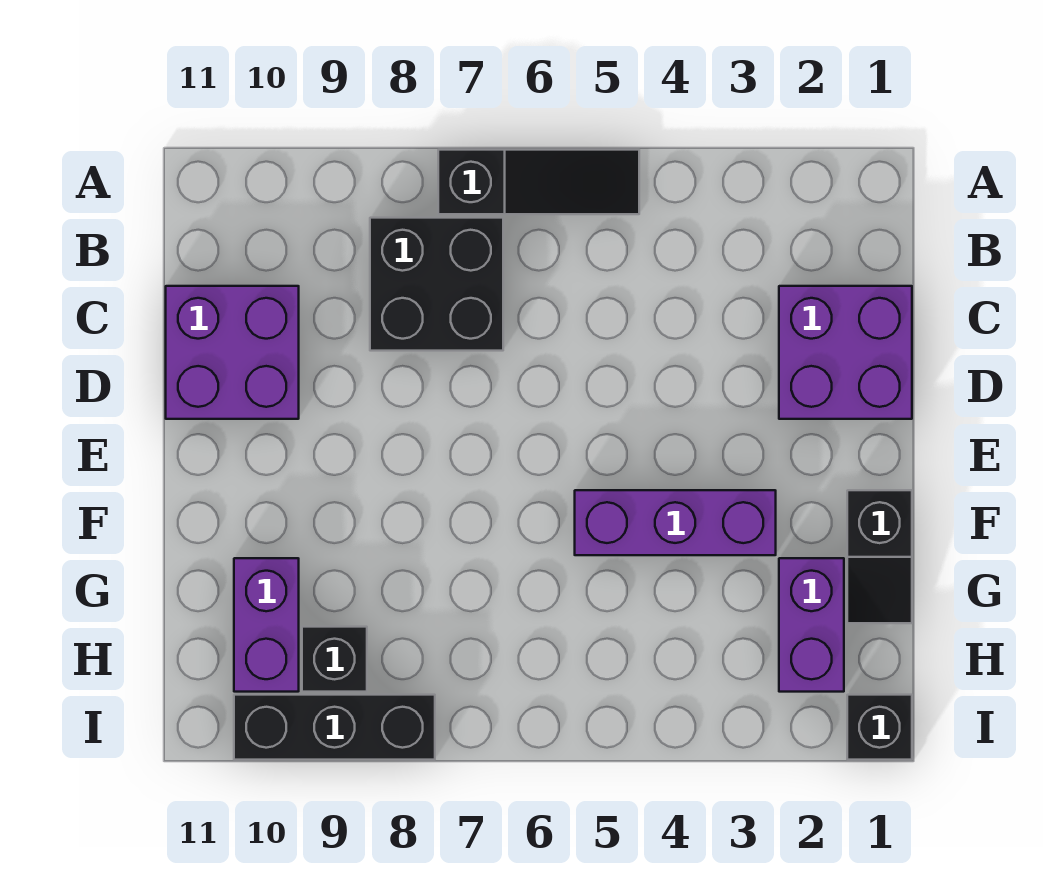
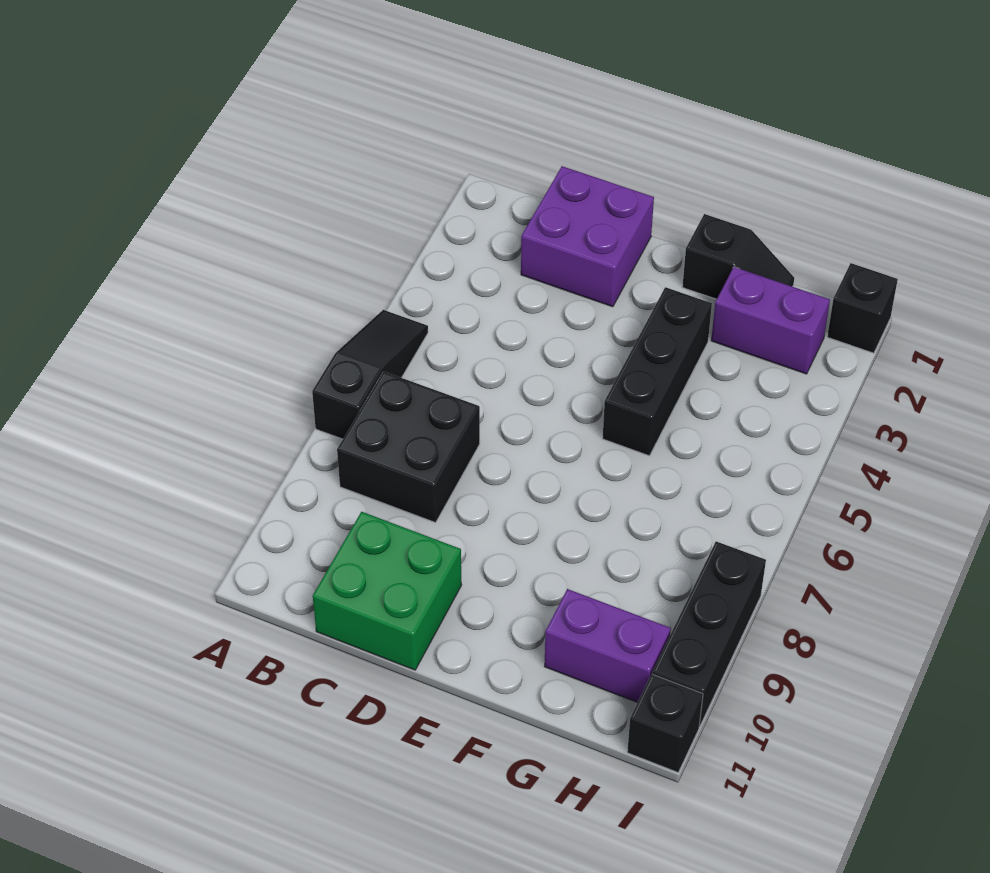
purple 2x2 brick [166,286,299,419] -> green 2x2 brick [313,512,461,670]
purple 1x3 brick [575,490,776,555] -> black 1x3 brick [603,287,712,456]
black 1x1 brick [302,627,367,692] -> black 1x1 brick moved to [627,674,703,772]

